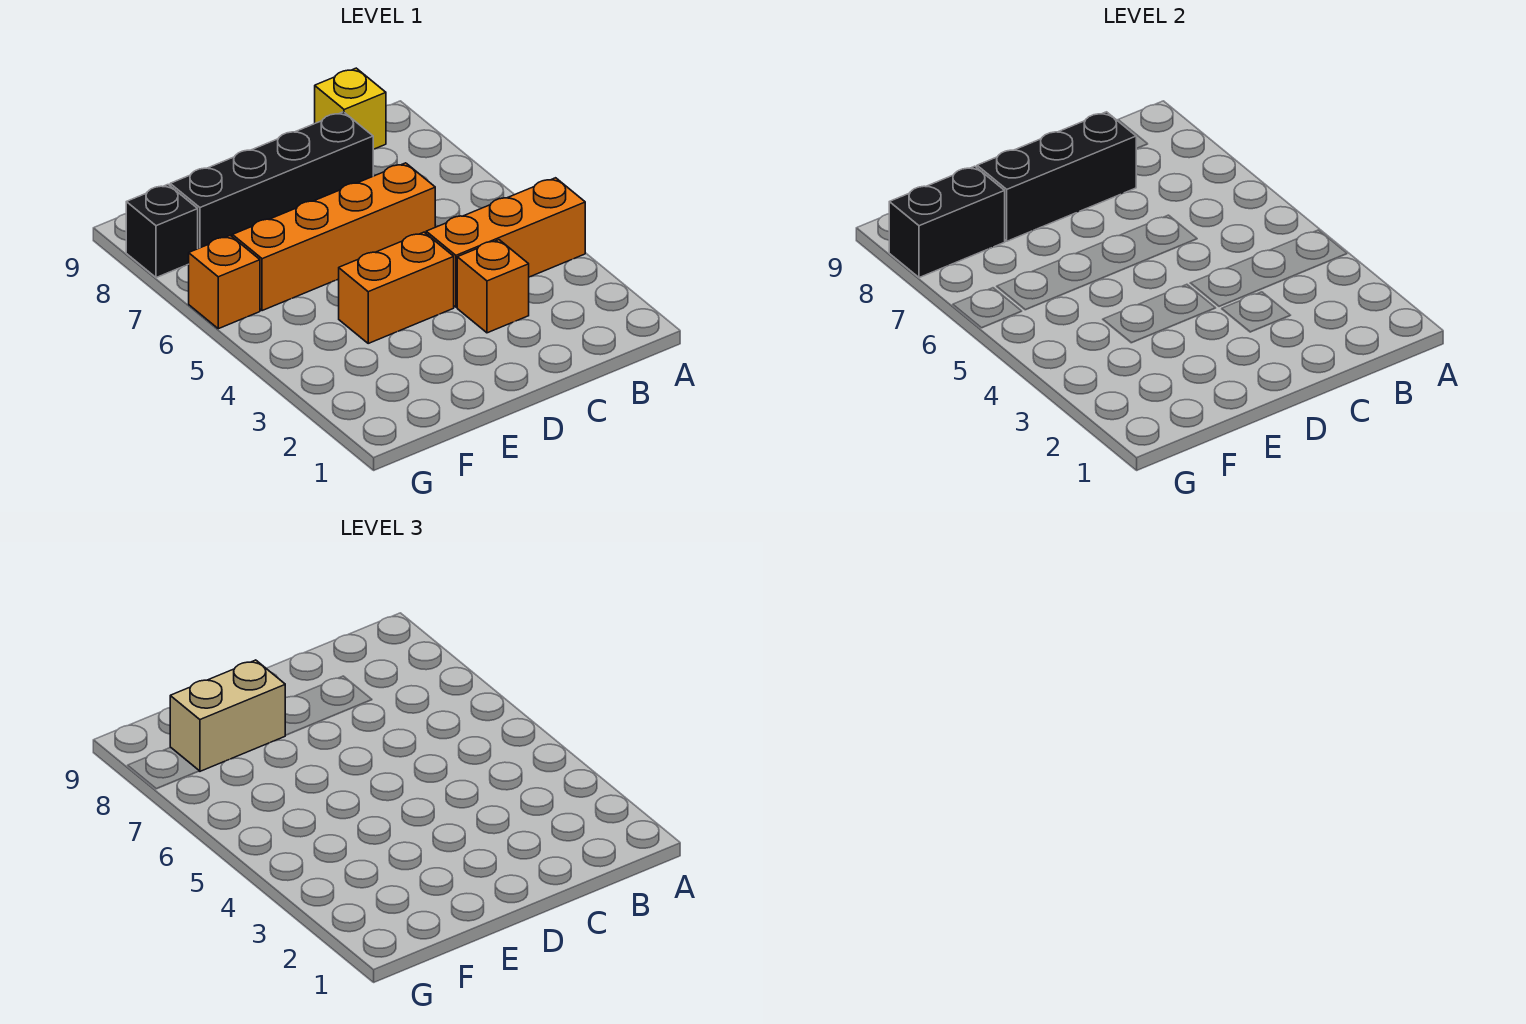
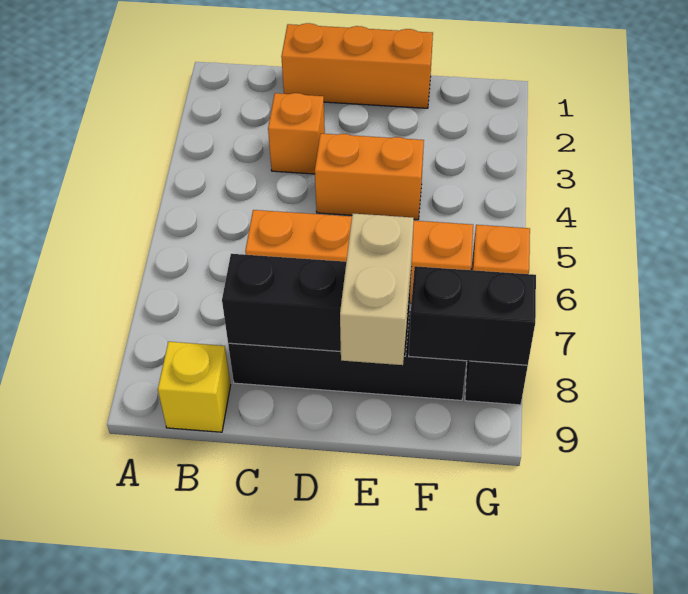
orange 1x3 brick [426,178,585,307] -> orange 1x3 brick moved to [281,23,433,108]
tan 1x2 brick [170,660,285,771] -> tan 1x2 brick turned to [340,214,414,365]

